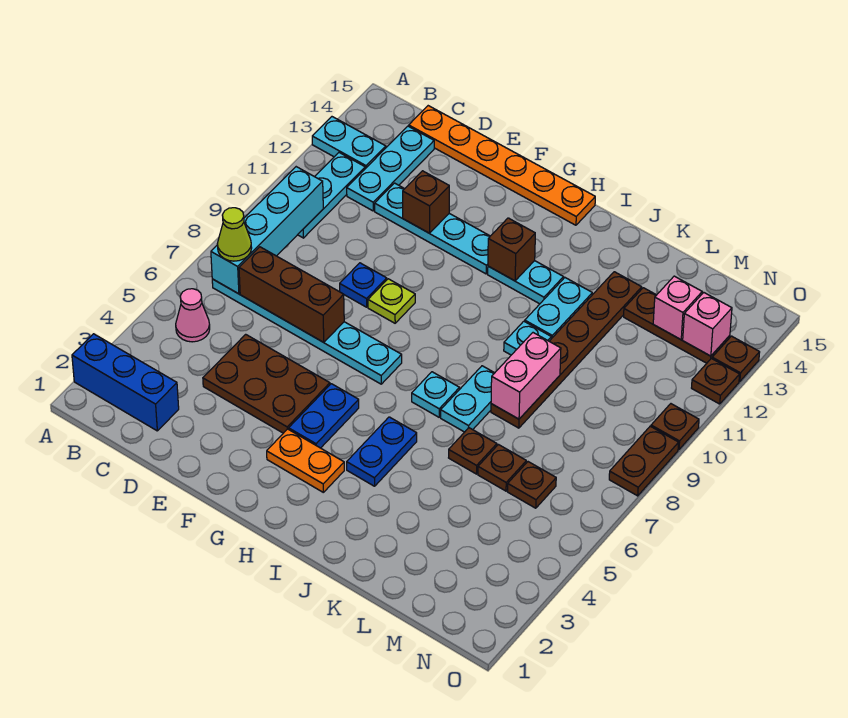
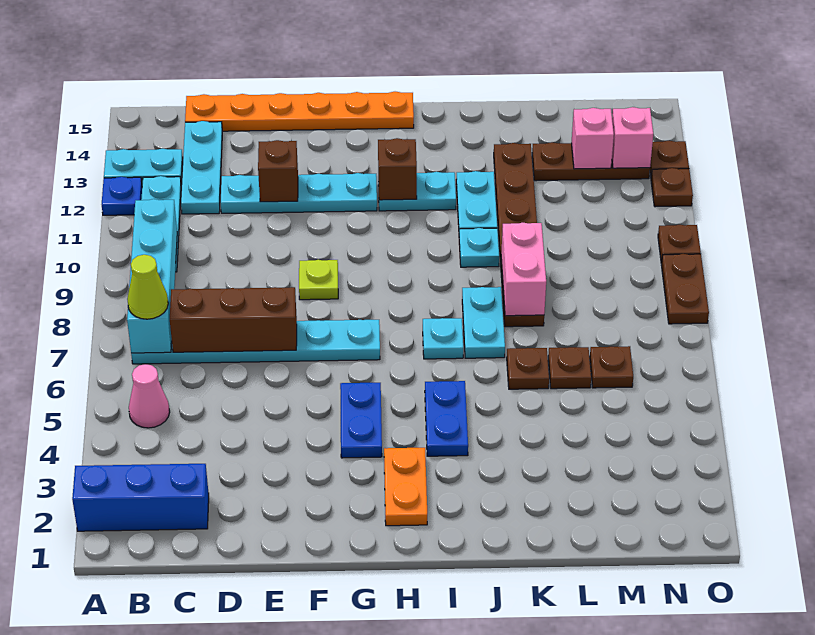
brown 2x3 plate [203,334,330,433] -> none
blue 1x1 plate [340,263,387,307] -> blue 1x1 plate moved to [102,177,142,215]
orange 1x2 plate [267,429,344,492] -> orange 1x2 plate turned to [384,448,427,526]

